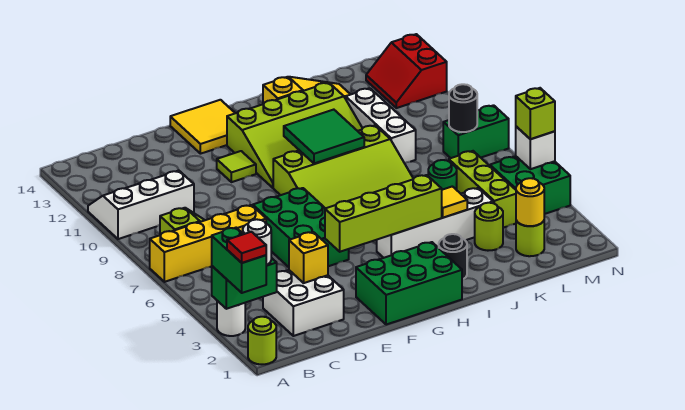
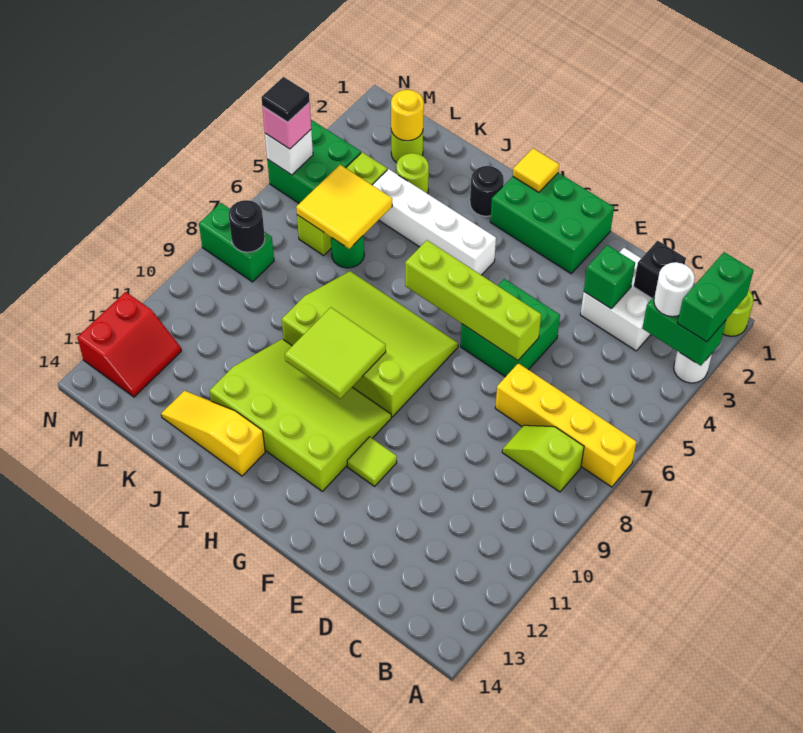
red 1x1 tile [227,232,266,263] -> none
white 2x3 slope [88,170,194,239] -> none
none -> black 1x1 brick [634,241,686,298]
yellow 1x1 brick [289,232,328,283] -> green 1x1 brick [584,245,635,309]
green 2x3 brick [253,188,349,267] -> green 2x2 brick [461,279,560,377]
lime 1x4 brick [325,175,442,252] -> lime 1x4 brick moved to [405,240,541,361]
yellow 2x2 tile [170,100,235,154] -> yellow 2x2 tile moved to [296,165,392,249]
green 2x2 tile [284,110,364,163] -> lime 2x2 tile [285,307,386,399]
yellow 1x1 tile [442,186,467,218] -> yellow 1x1 tile moved to [513,148,559,192]
white 1x3 brick [346,88,416,163] -> none
lime 1x1 brick [516,88,555,139] -> pink 1x1 brick [262,102,311,149]
none -> black 1x1 tile [261,77,310,122]

